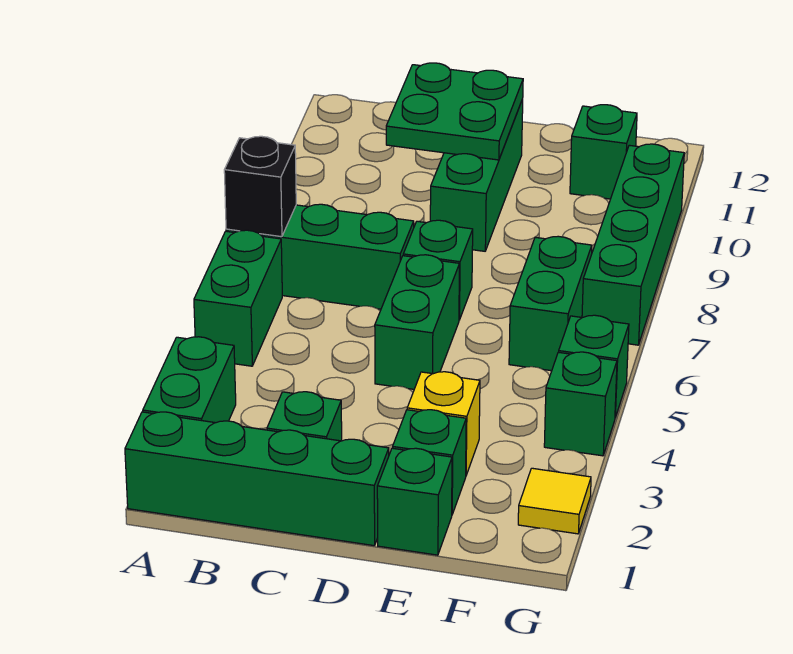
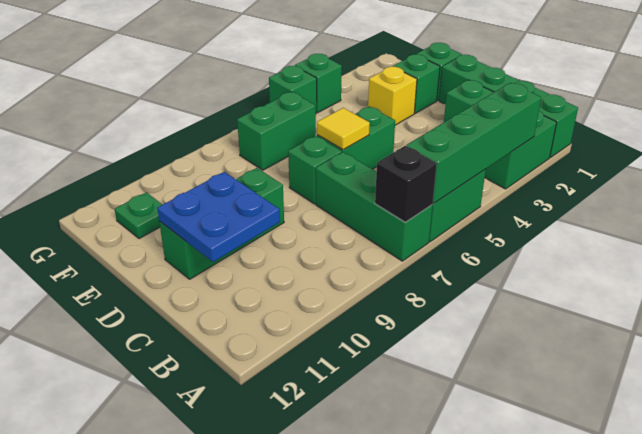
green 2x2 plate [386,63,523,160] -> blue 2x2 plate [157,172,280,262]
green 1x1 brick [570,105,637,199] -> green 1x1 plate [115,192,162,239]
yellow 1x1 tile [518,468,591,534] -> yellow 1x1 tile moved to [317,108,370,150]
green 1x4 brick [582,144,684,345] -> green 1x4 brick moved to [407,83,541,203]

